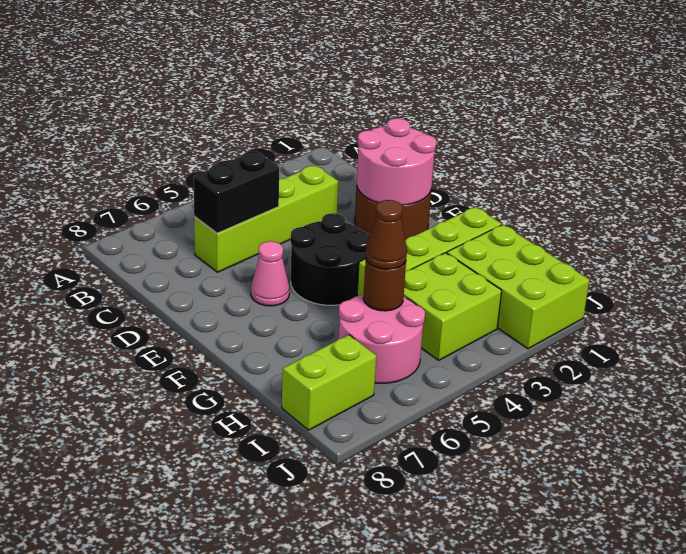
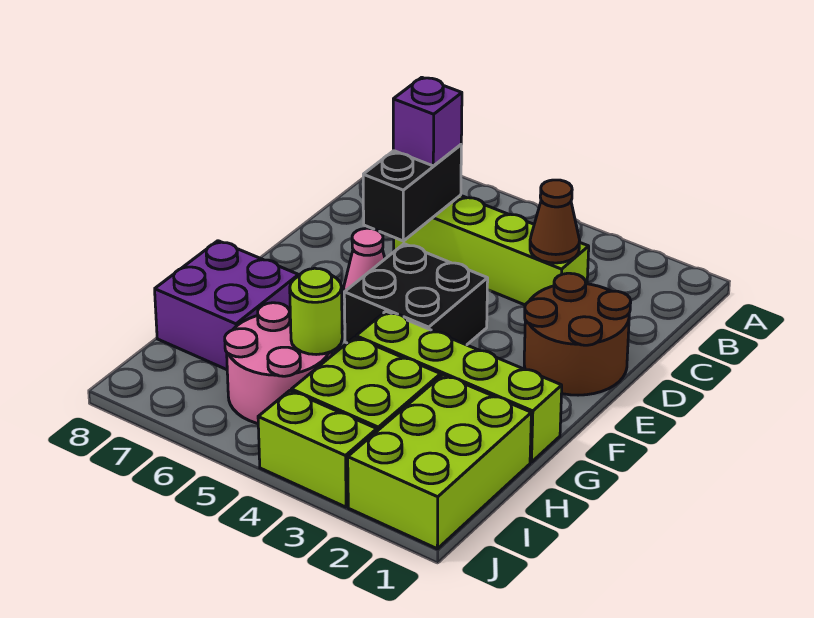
black 1x2 brick [194,151,279,233] -> black 1x2 brick turned to [363,145,461,241]
none -> purple 1x1 brick [393,77,462,166]
pink 2x2 round brick [357,118,436,205] -> none
black 2x2 round brick [290,213,370,305] -> black 2x2 brick [344,244,488,345]
none -> purple 2x2 brick [155,241,299,370]
brown 1x1 round brick [363,260,406,311] -> lime 1x1 round brick [290,268,342,355]
brown 1x1 cone [366,200,407,269] -> brown 1x1 cone moved to [530,180,580,263]
lime 1x2 brick [282,335,376,430] -> lime 1x2 brick moved to [258,391,377,507]

